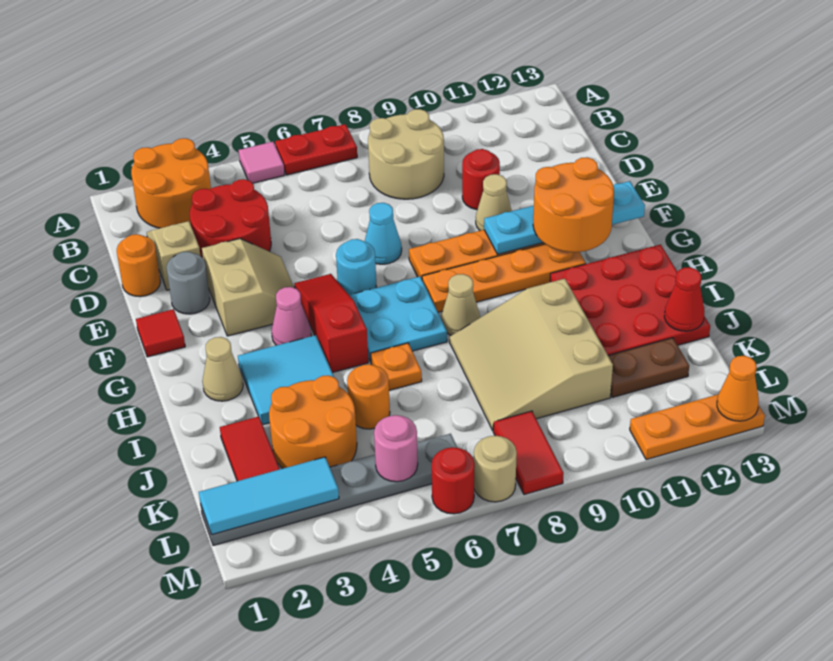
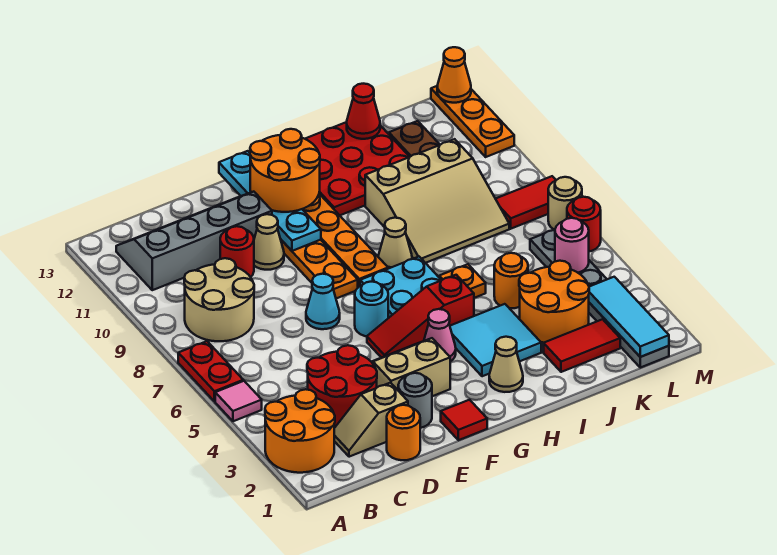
none -> grey 2x4 slope [116,192,272,290]

